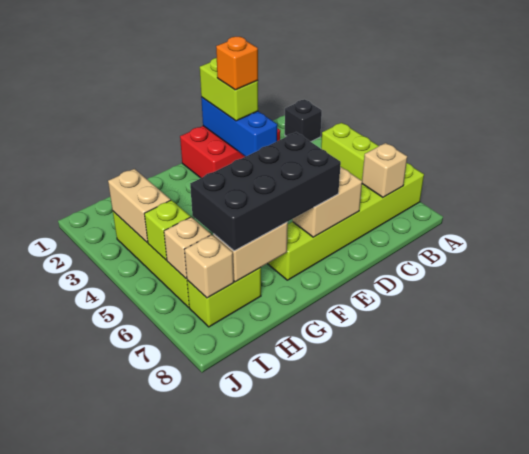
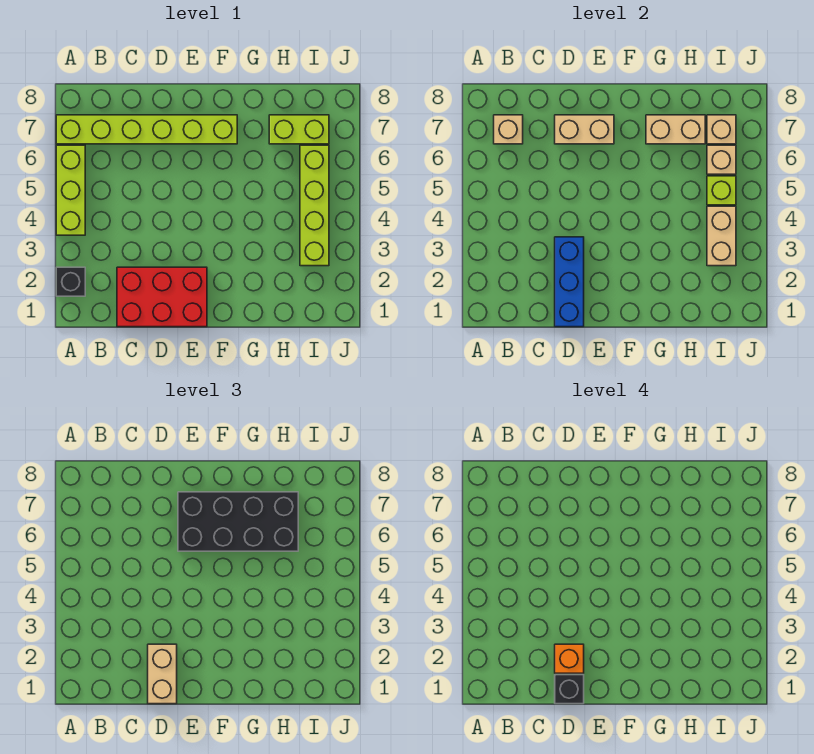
lime 1x2 brick [200,58,258,121] -> tan 1x2 brick [148,644,177,704]
none -> black 1x1 brick [555,675,584,704]

